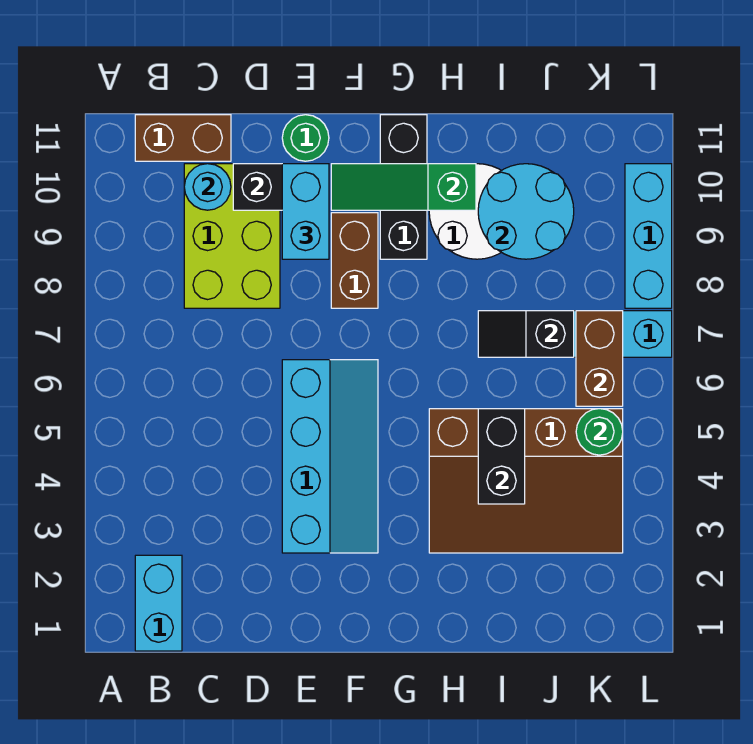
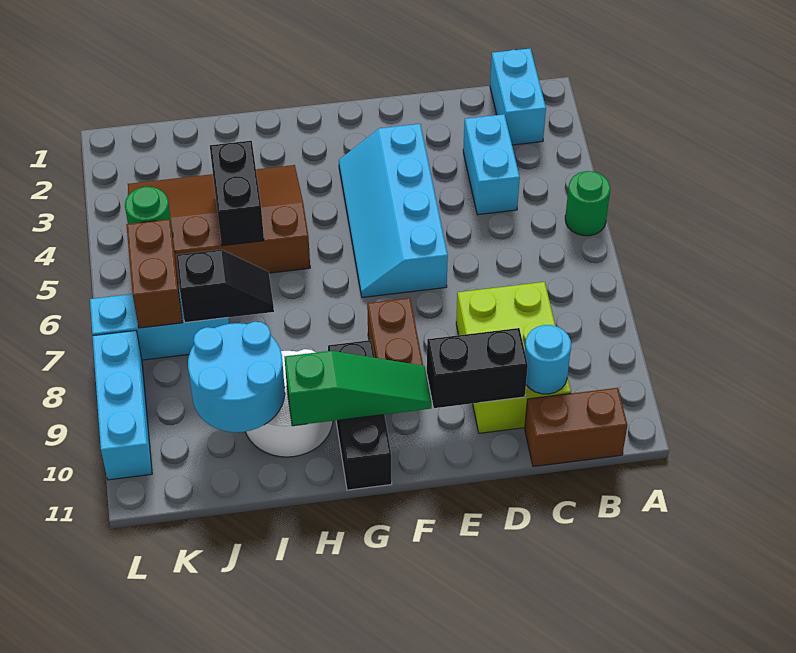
cyan 1x2 brick [282,164,329,259] -> cyan 1x2 brick moved to [463,114,520,215]
green 1x1 round brick [282,115,329,161] -> green 1x1 round brick moved to [565,171,610,236]

